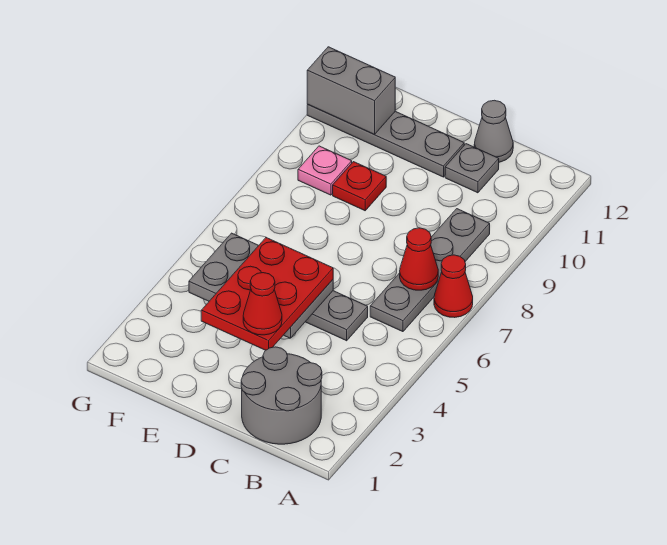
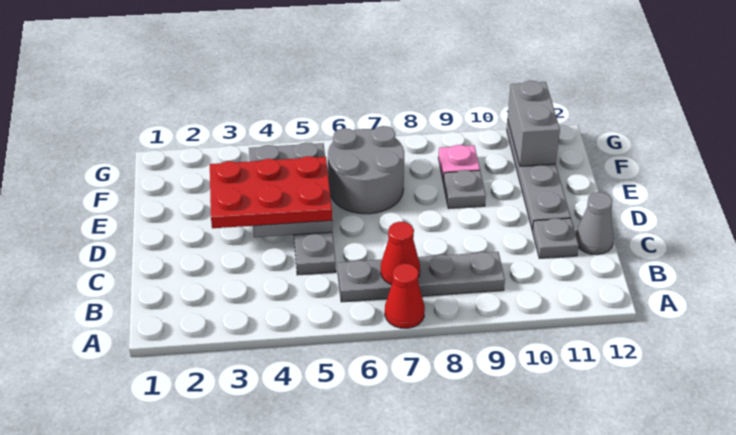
grey 2x2 round brick [241,347,322,444] -> grey 2x2 round brick moved to [328,126,404,214]
red 1x1 cone [243,273,282,335] -> none
red 1x1 plate [333,162,386,211] -> grey 1x1 plate [443,170,486,209]

